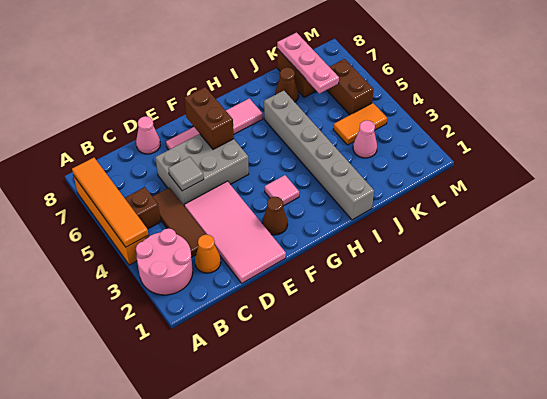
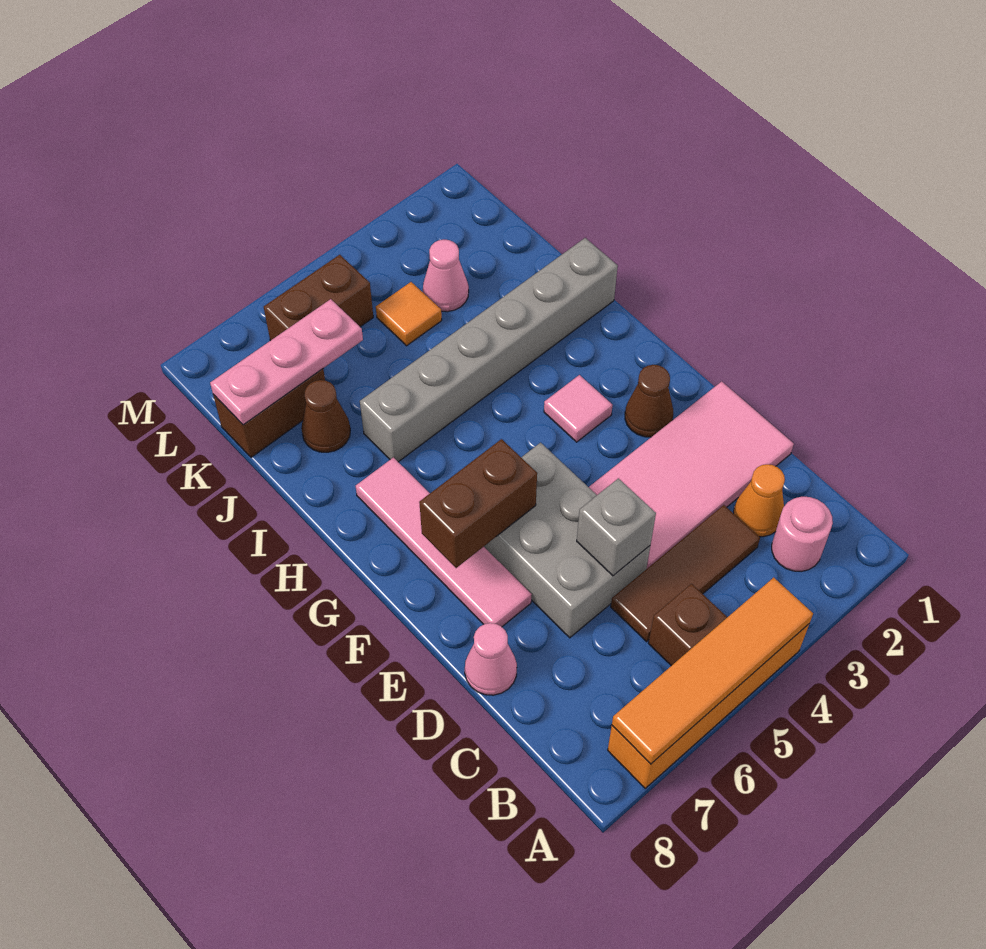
pink 2x2 round brick [136,228,193,295] -> pink 1x1 round brick [772,497,833,572]
grey 1x1 tile [168,157,204,191] -> grey 1x1 brick [577,478,656,576]
orange 1x2 tile [333,103,387,145] -> orange 1x1 tile [376,282,442,346]

